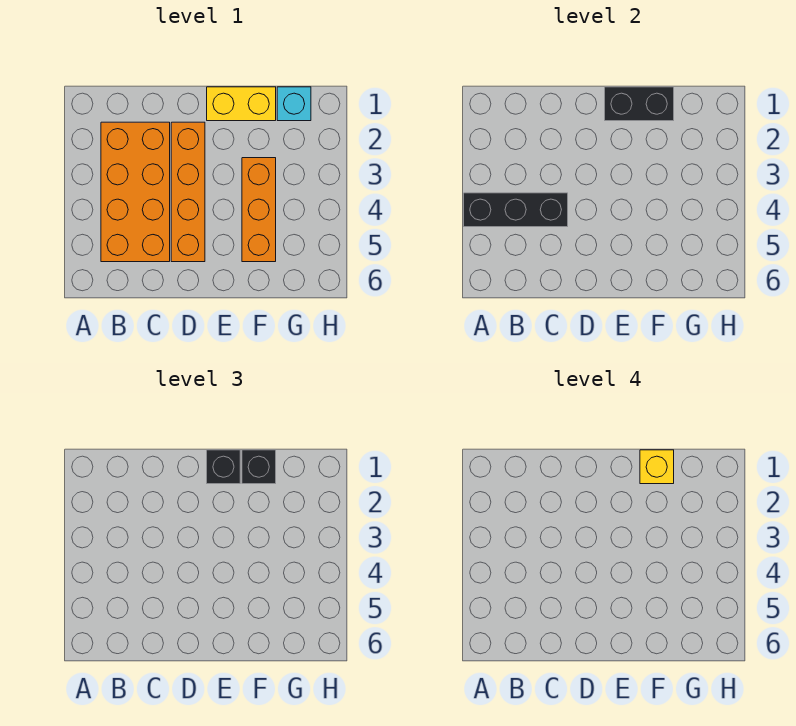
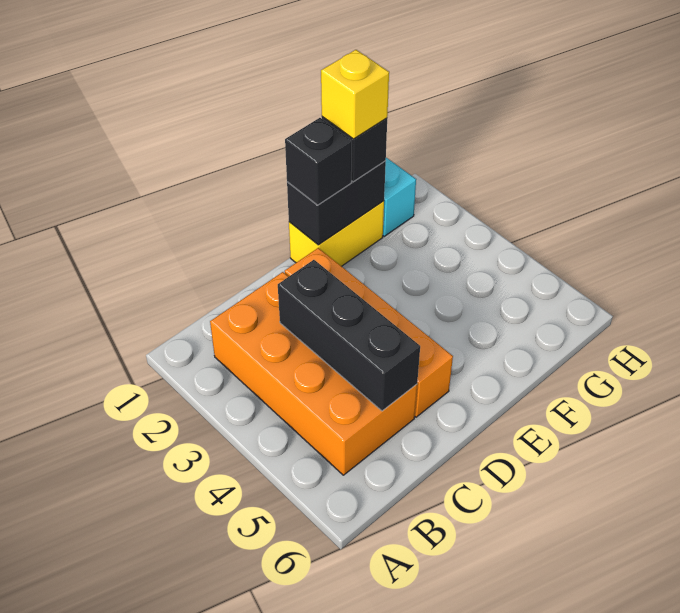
black 1x3 brick [464,193,568,227] -> black 1x3 brick turned to [278,260,420,411]
orange 1x3 brick [242,158,276,262] -> none

